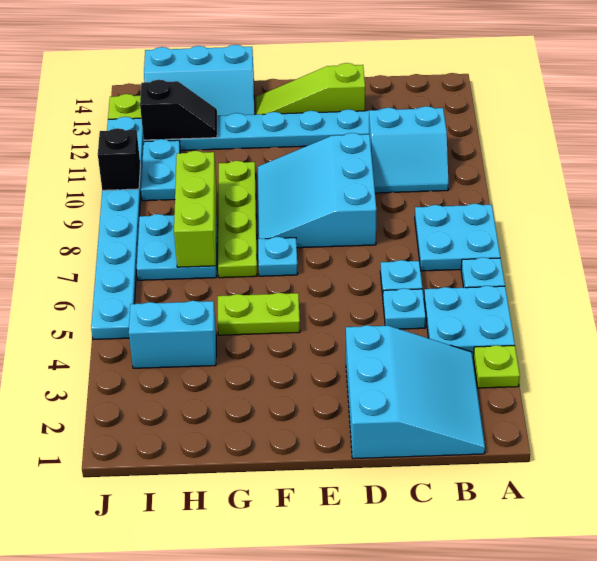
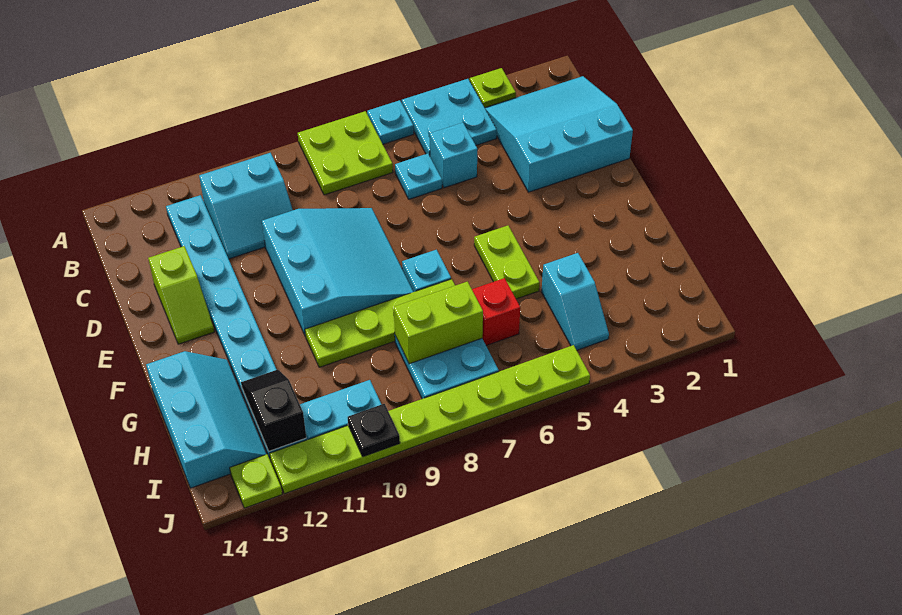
cyan 2x2 plate [415,204,500,271] -> lime 2x2 plate [298,111,393,195]
cyan 2x2 slope [369,106,449,193] -> cyan 2x2 slope turned to [199,153,293,259]
cyan 1x1 plate [383,288,426,329] -> cyan 1x1 brick [430,123,477,188]
cyan 3x3 slope [257,133,376,248] -> cyan 3x3 slope turned to [262,208,413,336]
lime 1x3 slope [256,63,365,114] -> lime 1x2 slope [148,246,214,344]
cyan 1x2 brick [129,301,216,368] -> cyan 1x2 slope [541,253,609,350]
none -> red 1x1 brick [472,278,520,345]
lime 1x3 brick [174,151,217,267] -> lime 1x2 brick [394,282,483,364]
cyan 1x8 plate [91,117,144,339] -> lime 1x8 plate [270,345,590,494]
black 1x1 brick [98,128,140,190] -> black 1x1 plate [348,404,400,457]

